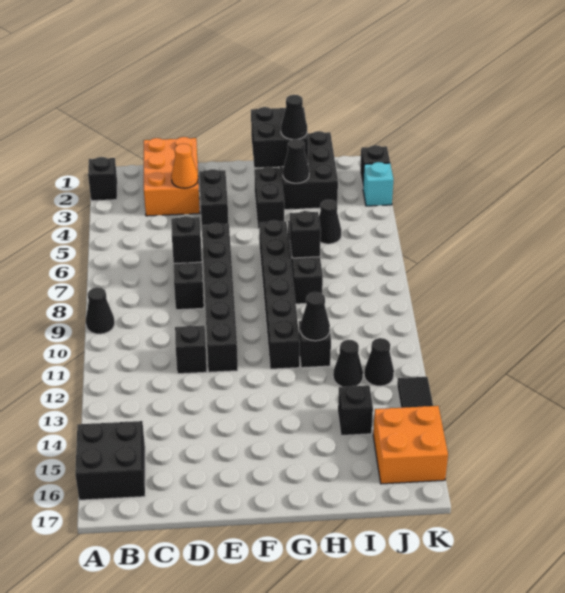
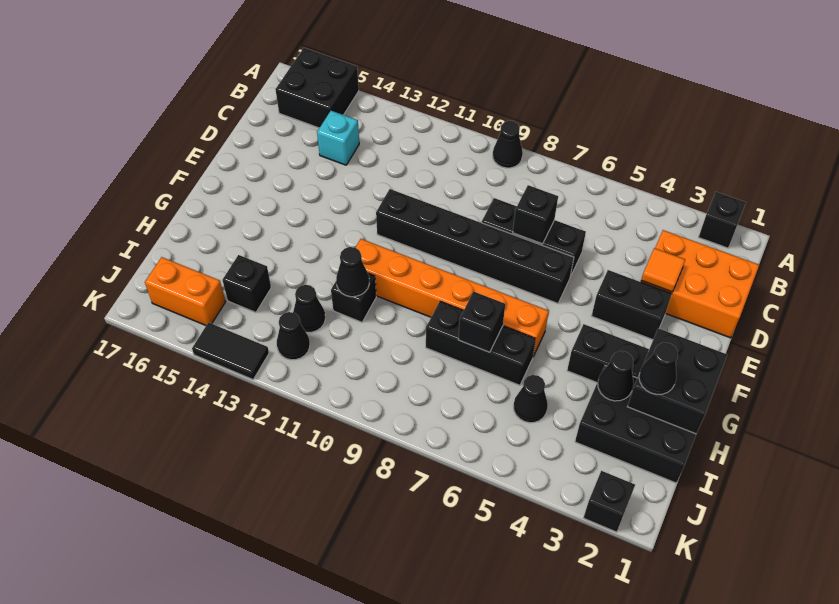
orange 1x1 cone [171,144,198,188] -> orange 1x1 tile [641,248,685,292]
black 1x1 brick [175,325,207,374] -> none
black 1x6 brick [259,220,300,369] -> orange 1x6 brick [355,239,549,356]
orange 2x2 brick [373,406,448,484] -> orange 1x2 brick [145,257,226,325]
cyan 1x1 brick [363,162,393,206] -> cyan 1x1 brick moved to [317,111,359,165]

